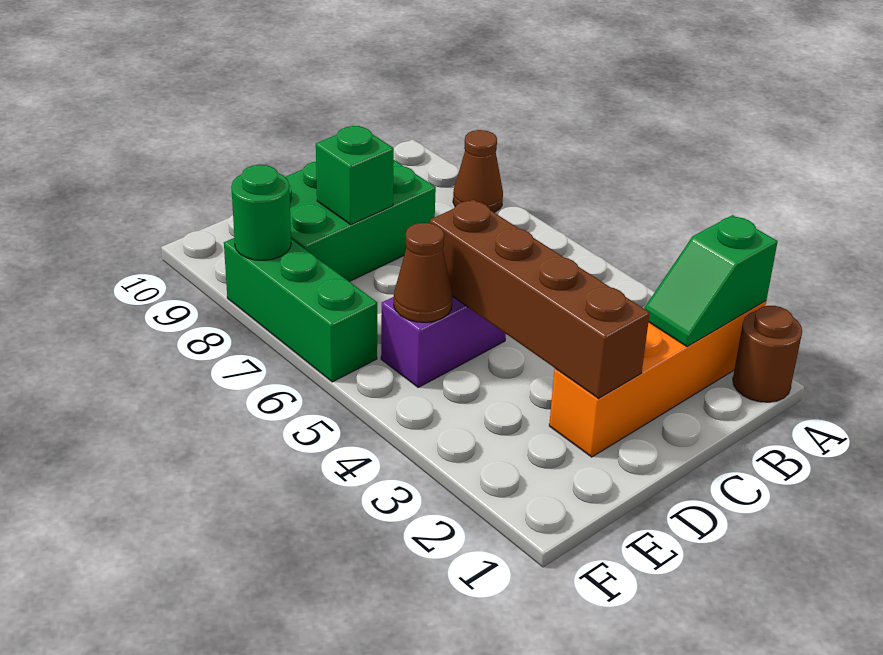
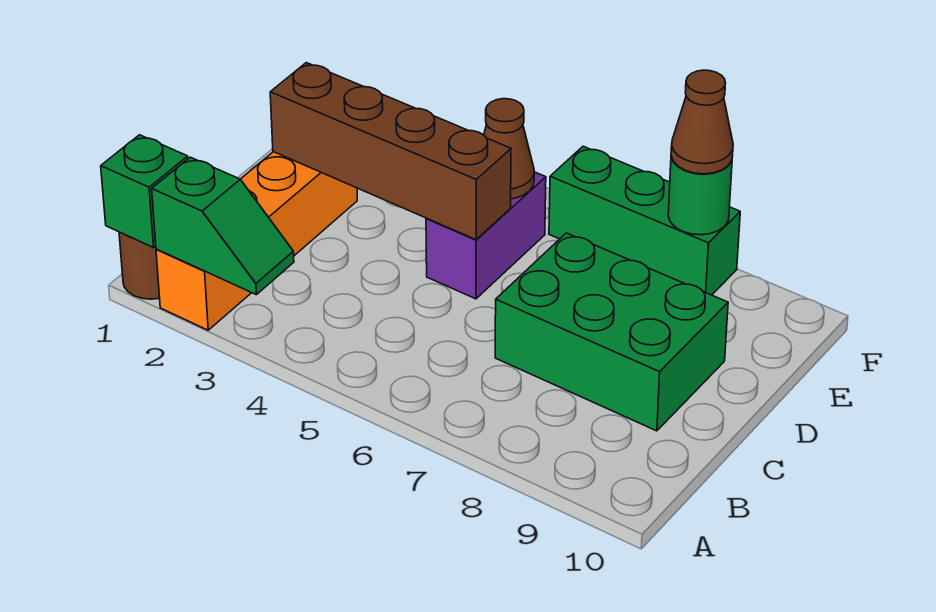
green 1x2 slope [644,215,778,347] -> green 1x2 slope turned to [152,157,294,295]
brown 1x1 cone [453,130,503,213] -> brown 1x1 cone moved to [671,70,733,174]
green 2x3 brick [285,160,436,282] -> green 2x3 brick turned to [495,233,728,431]
green 1x1 brick [316,126,394,225] -> green 1x1 brick moved to [101,135,188,248]

